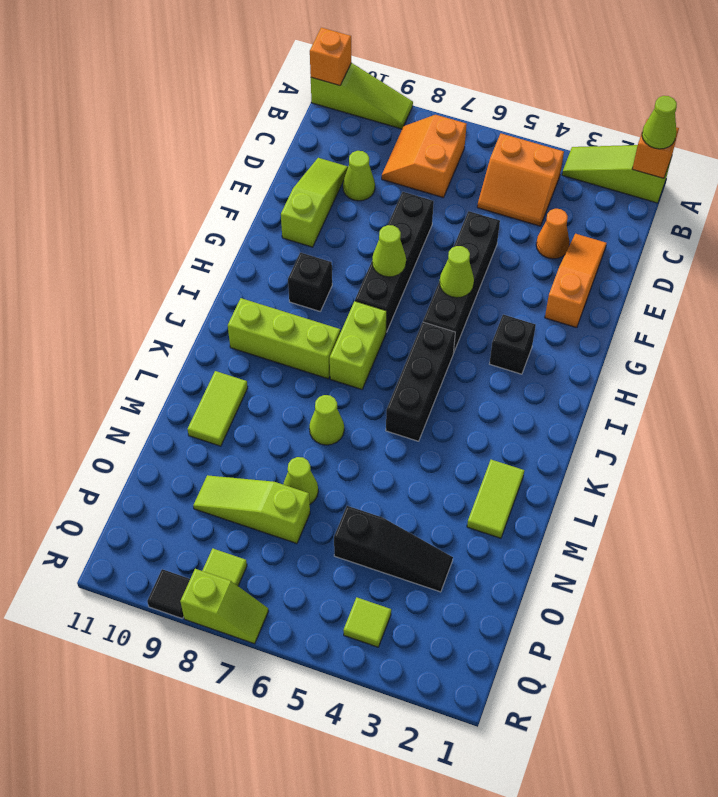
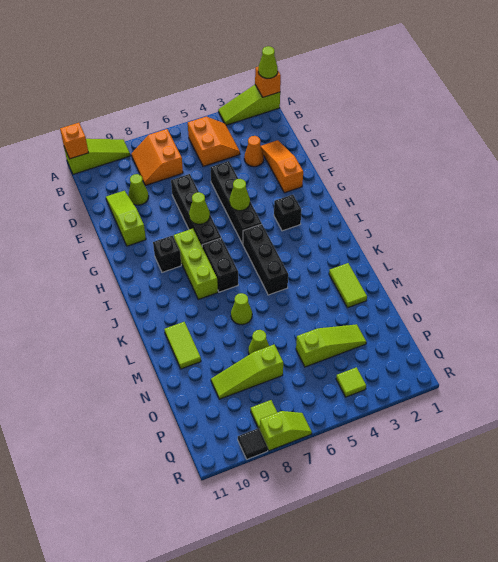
orange 2x2 slope [477,134,564,226] -> orange 2x2 slope turned to [188,117,240,167]
lime 1x2 brick [330,301,387,389] -> black 1x2 brick [202,238,238,292]
lime 1x3 brick [228,298,340,379] -> lime 1x3 brick turned to [174,229,218,299]
black 1x3 slope [334,506,453,592] -> lime 1x3 slope [296,324,366,367]

